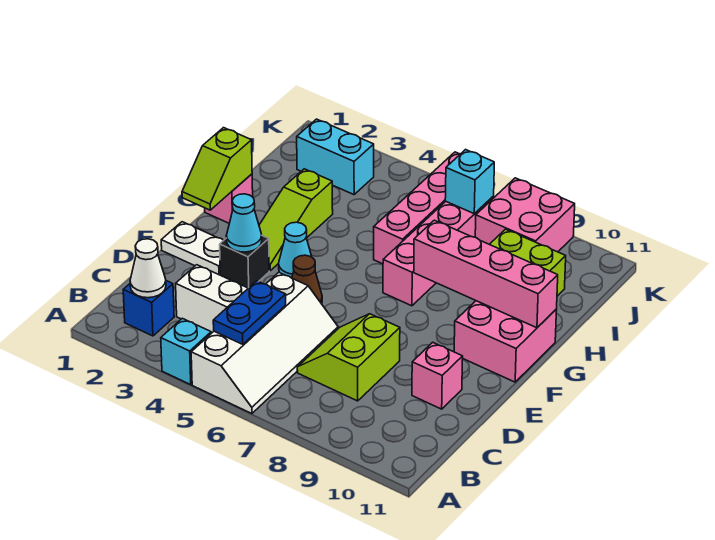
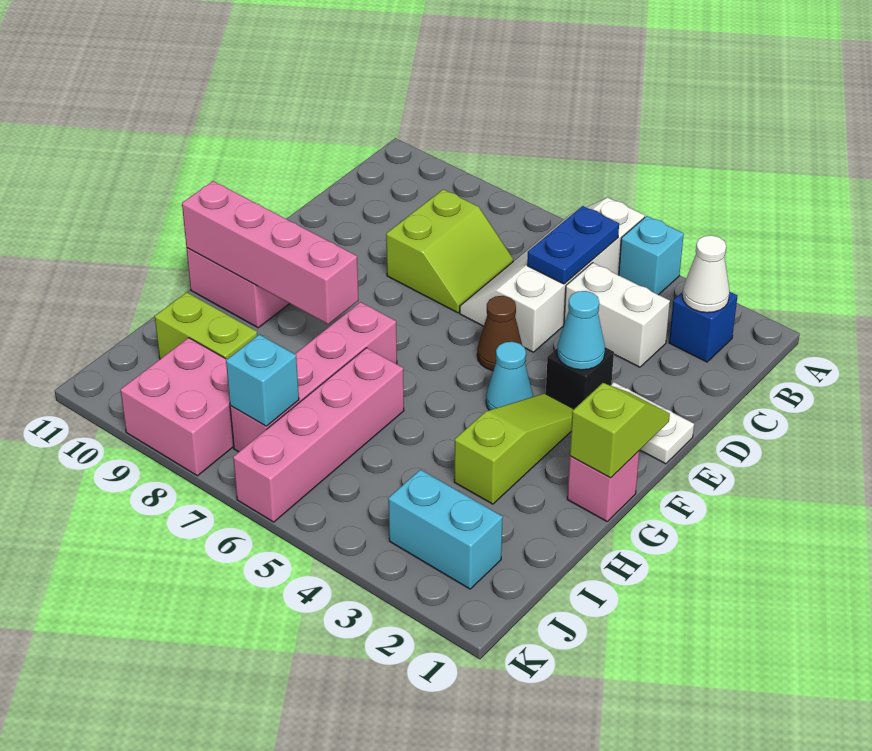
pink 1x1 brick [412,342,463,409] -> none

